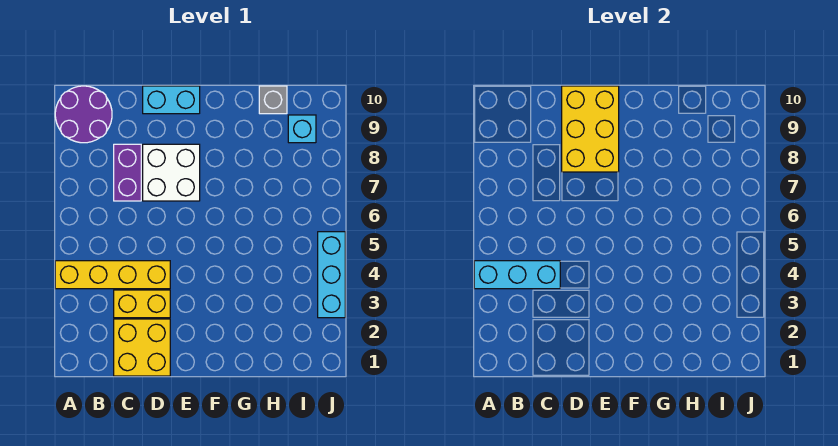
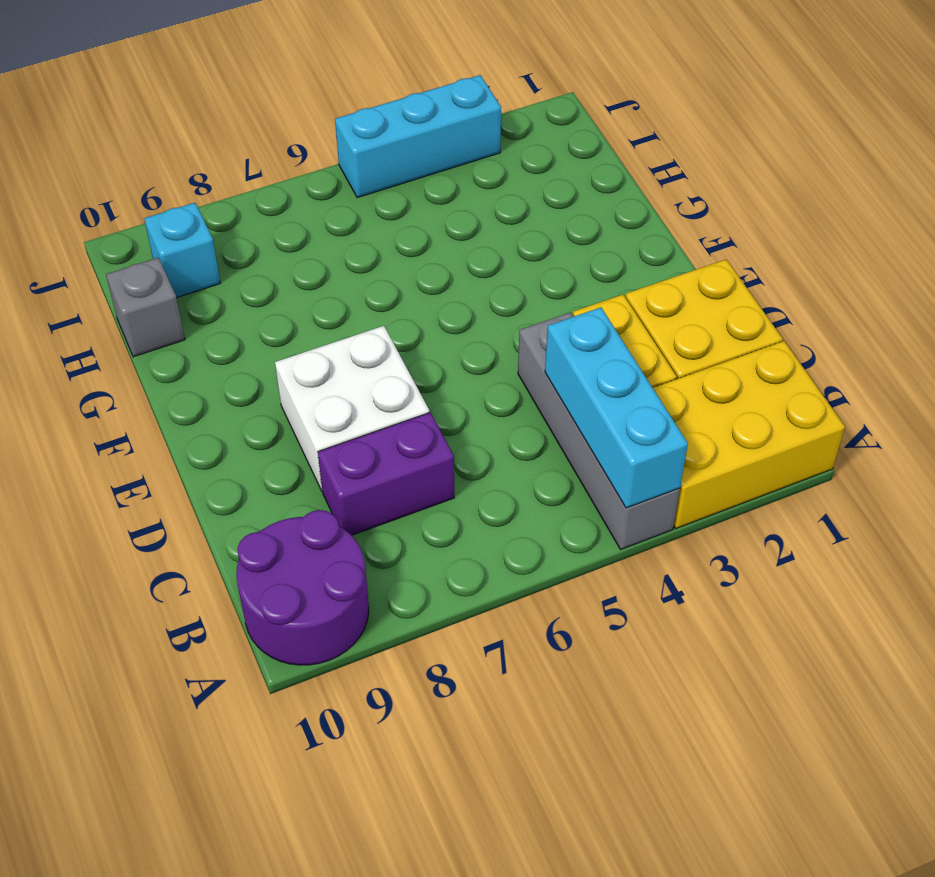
yellow 1x4 brick [55,261,170,289] -> grey 1x4 brick [518,312,680,549]
yellow 2x3 brick [562,86,619,172] -> yellow 2x3 brick moved to [653,341,845,528]
cyan 1x2 brick [143,86,200,114] -> none

